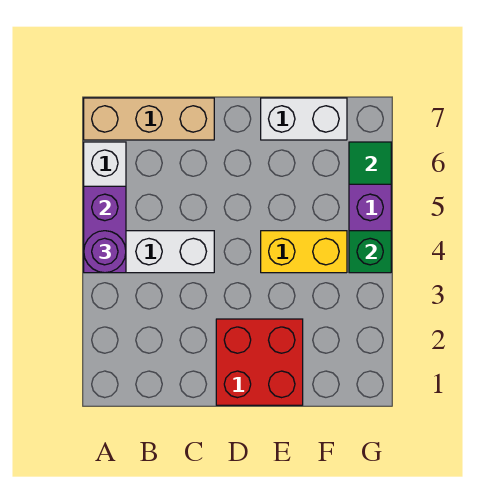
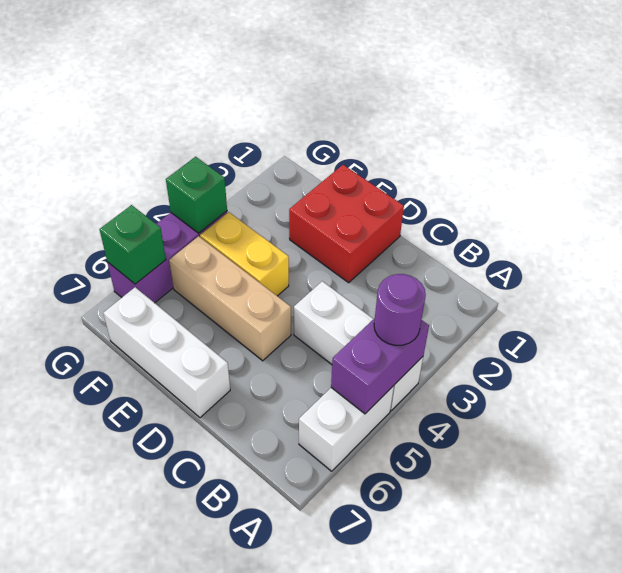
tan 1x3 brick [84,98,214,140] -> tan 1x3 brick moved to [169,236,291,361]
white 1x2 brick [261,98,347,140] -> white 1x3 brick [103,287,230,418]
green 1x1 tile [349,142,391,184] -> green 1x1 brick [100,205,166,284]

